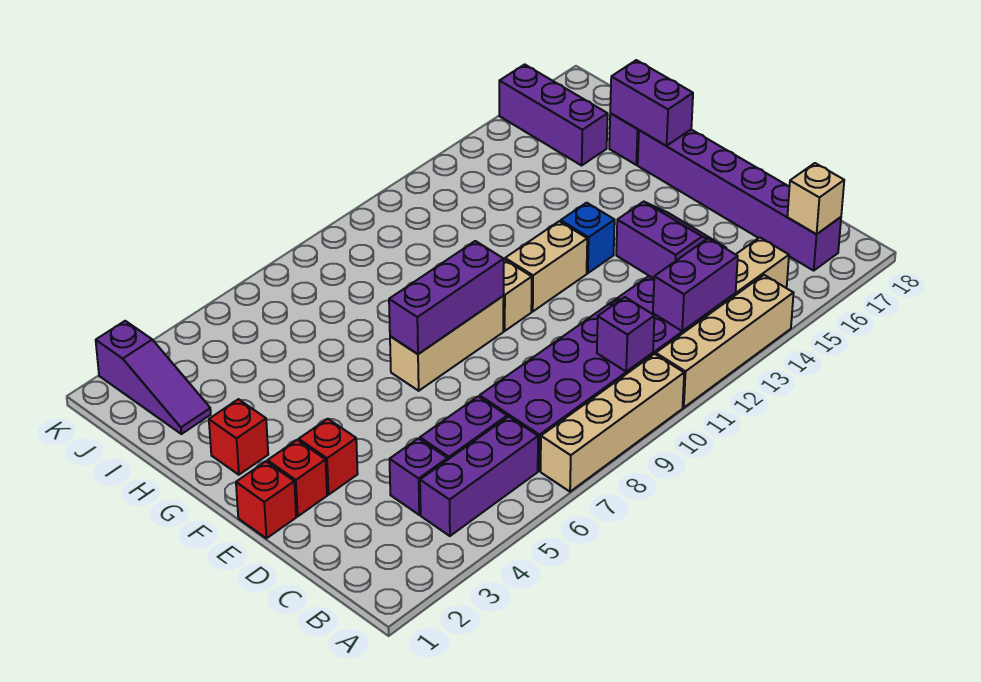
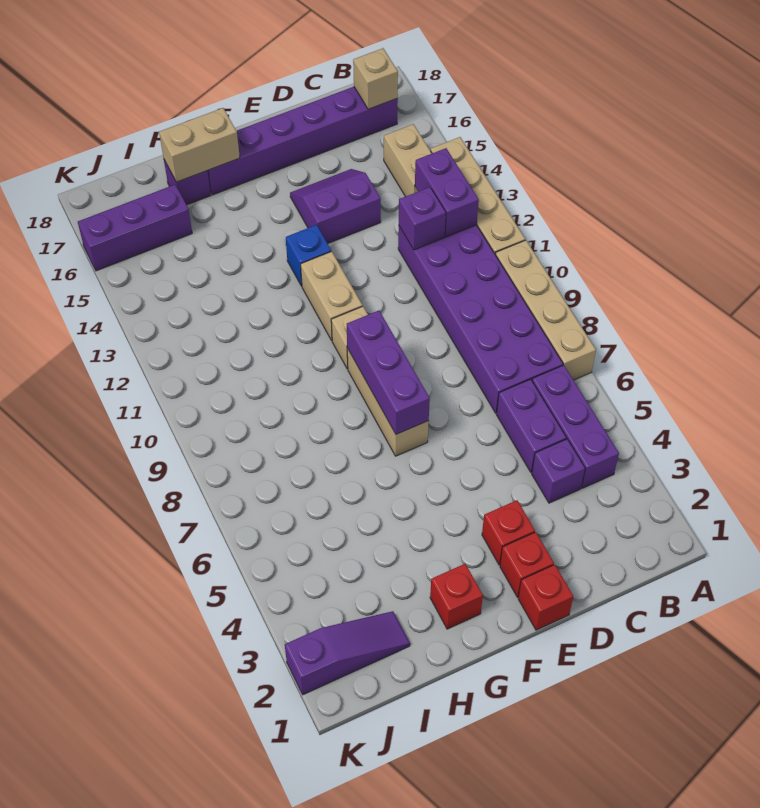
purple 1x1 brick [597,297,654,372] -> purple 1x1 brick moved to [399,187,446,250]
purple 1x2 brick [610,60,693,146] -> tan 1x2 brick [159,108,240,182]

